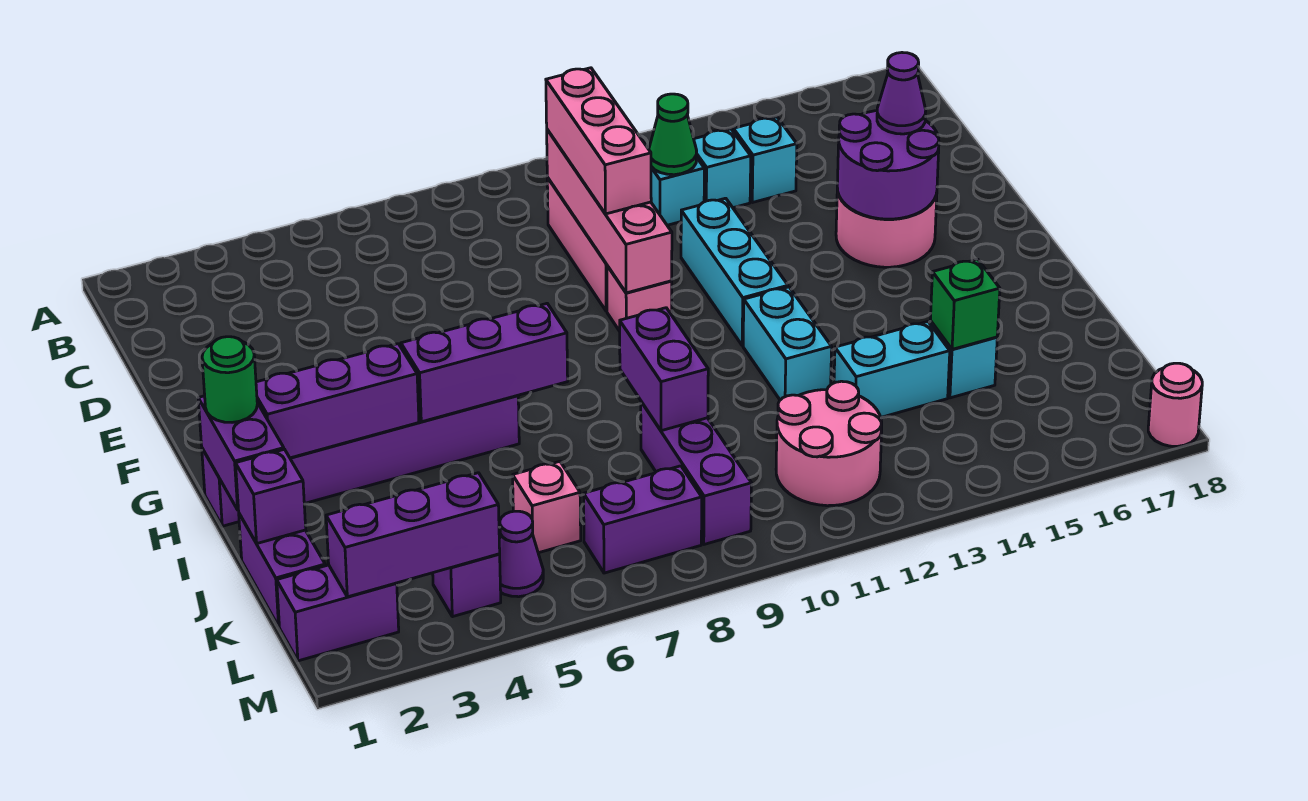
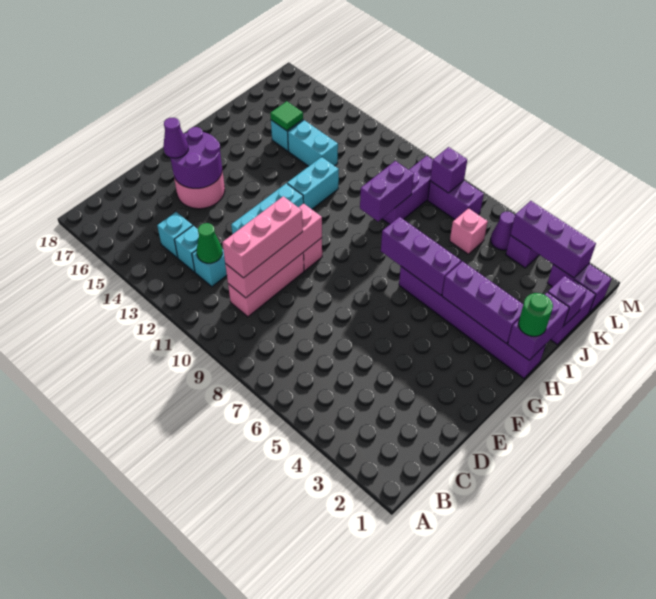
green 1x1 brick [930,259,1000,349] -> green 1x1 tile [270,101,303,131]
pink 2x2 round brick [776,381,882,506] -> none
none -> purple 1x1 brick [430,147,467,193]
pink 1x1 round brick [1148,363,1202,446] -> none

